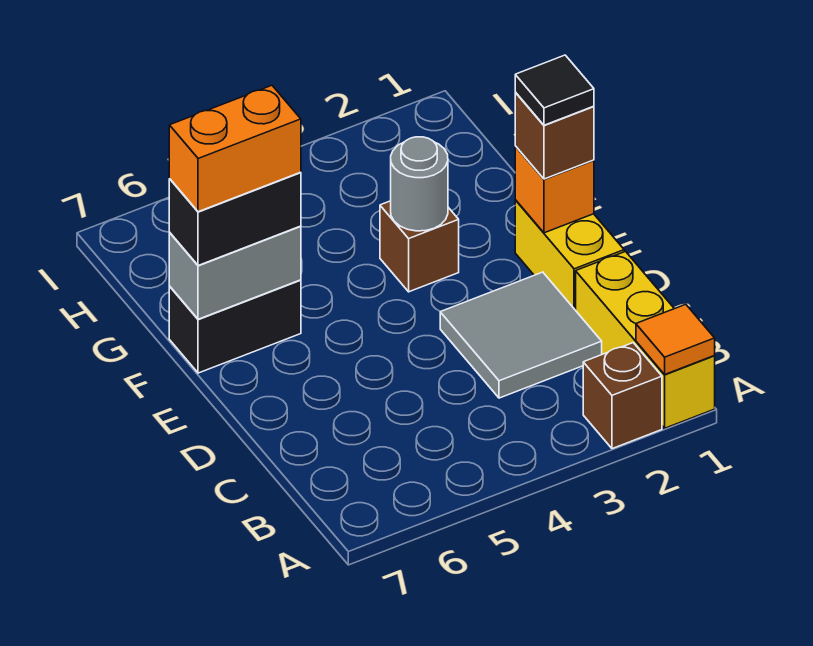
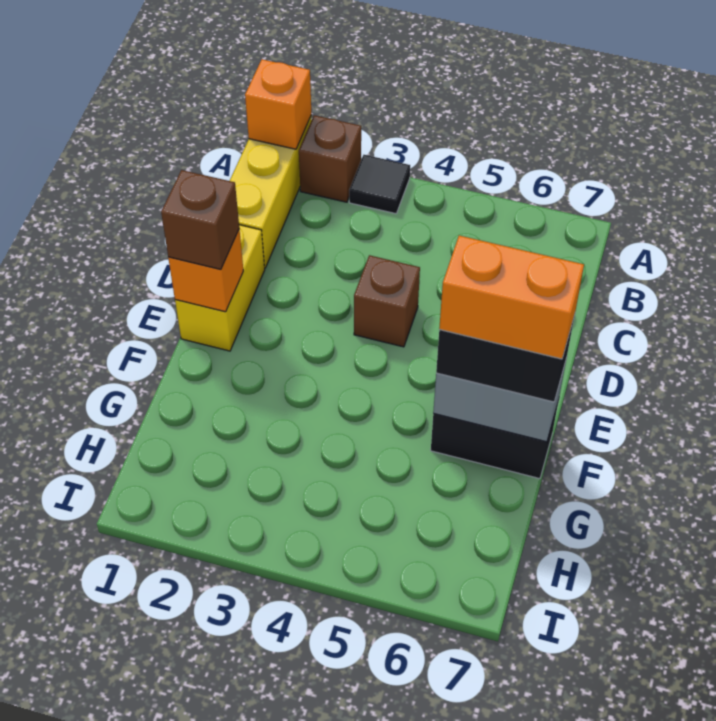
orange 1x1 tile [636,304,715,375] -> orange 1x1 brick [245,59,311,149]
grey 2x2 tile [440,272,602,398] -> none
black 1x1 tile [515,55,594,125] -> black 1x1 tile moved to [349,155,410,214]
brown 1x1 brick [380,201,459,292] -> brown 1x1 brick moved to [354,255,420,347]
grey 1x1 round brick [391,137,448,231] -> none

